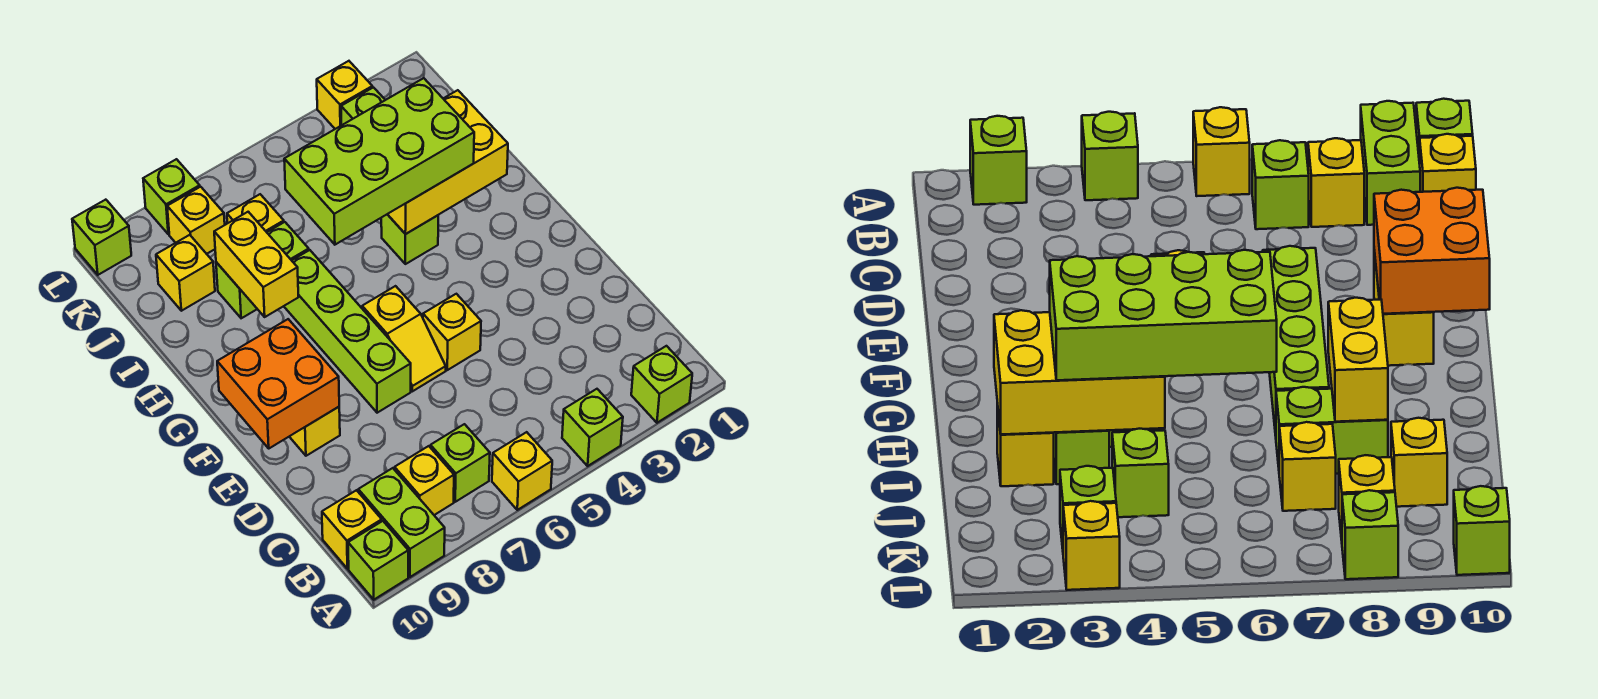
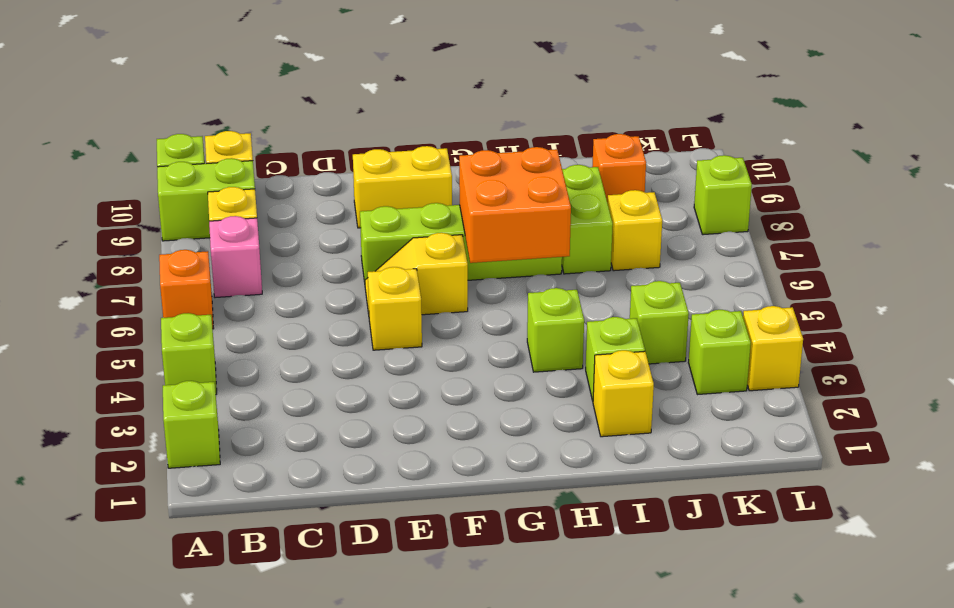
yellow 1x1 brick [492,432,552,510] -> orange 1x1 brick [159,250,214,329]
lime 1x1 brick [430,424,490,502] -> pink 1x1 brick [209,216,262,298]
orange 2x2 brick [217,319,339,448] -> orange 2x2 brick moved to [459,147,571,263]
yellow 2x3 brick [387,90,508,234] -> none
lime 2x4 brick [284,78,474,245] -> none
yellow 1x2 brick [214,212,298,317] -> none
yellow 1x1 brick [156,235,215,311] -> orange 1x1 brick [592,134,646,203]
yellow 1x1 brick [167,187,225,254] -> none
lime 1x1 brick [72,200,131,275] -> none

